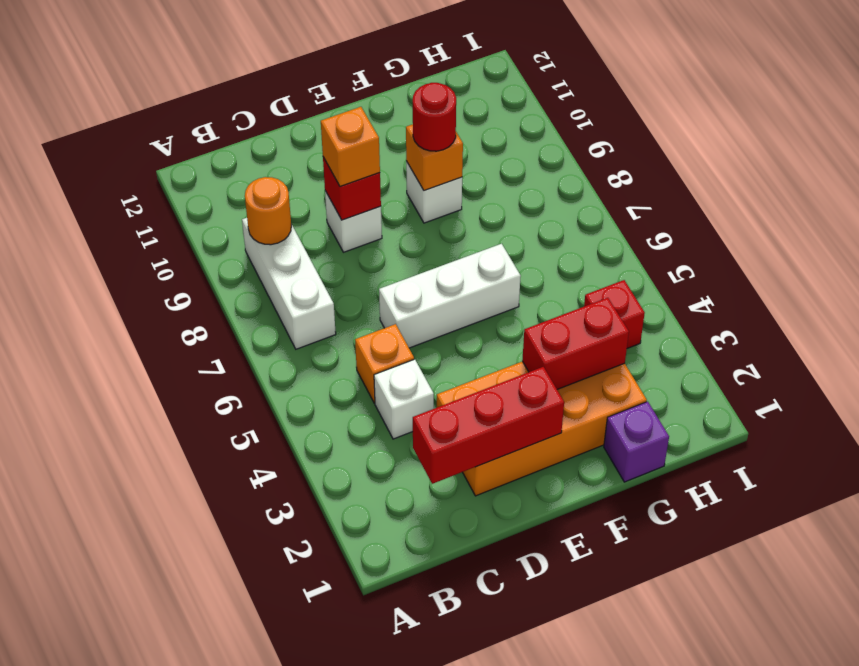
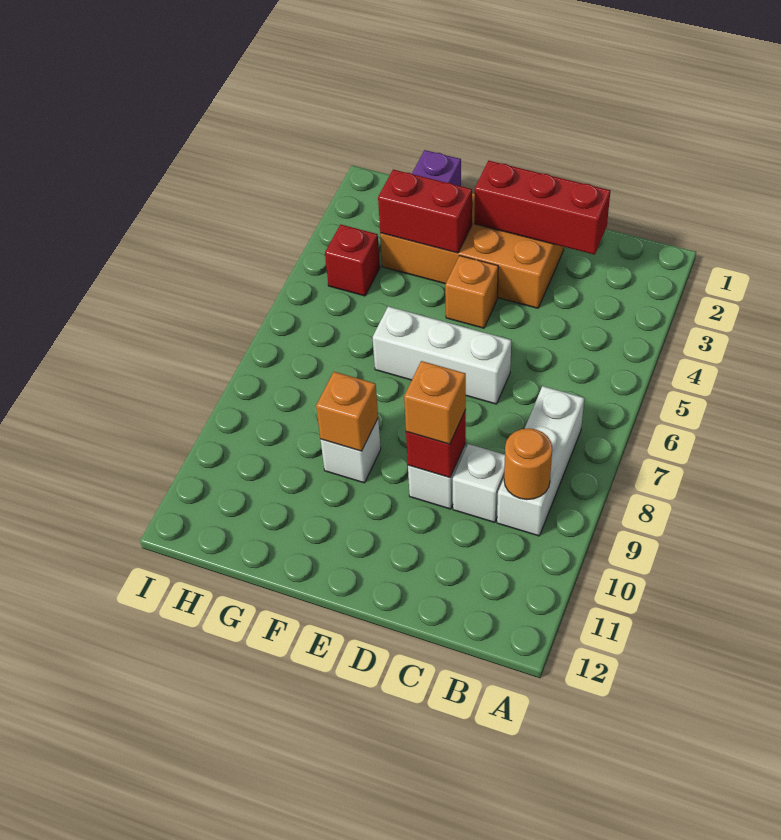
white 1x1 brick [374,359,434,439] -> white 1x1 brick moved to [453,444,505,522]
orange 1x1 brick [355,324,414,403] -> orange 1x1 brick moved to [445,256,498,328]
red 1x1 round brick [413,83,456,151] -> none

